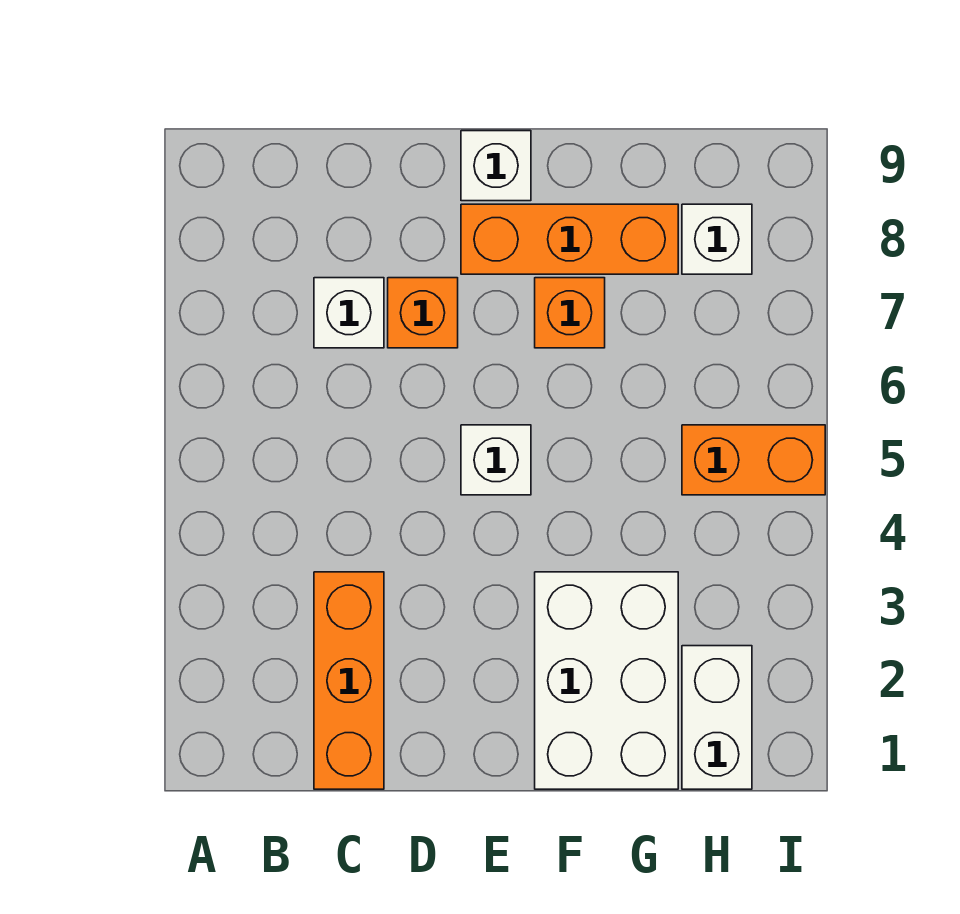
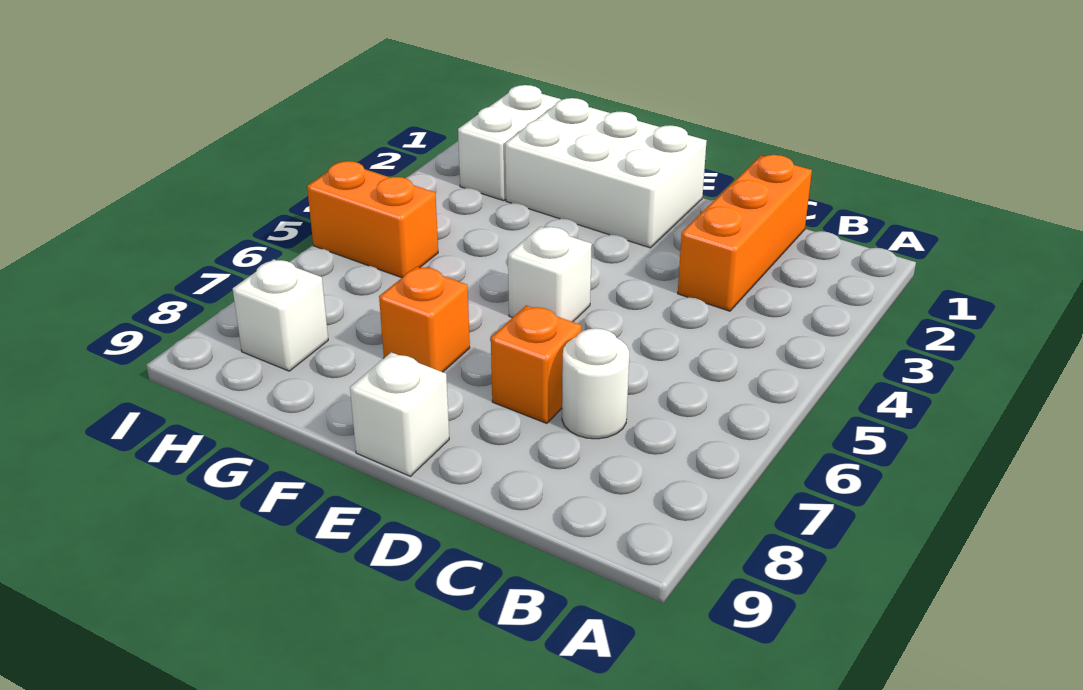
white 1x1 brick [314,278,384,348] -> white 1x1 round brick [562,328,629,439]
orange 1x3 brick [461,204,678,274] -> none
white 2x3 brick [535,572,678,789] -> white 2x3 brick turned to [505,98,707,248]

